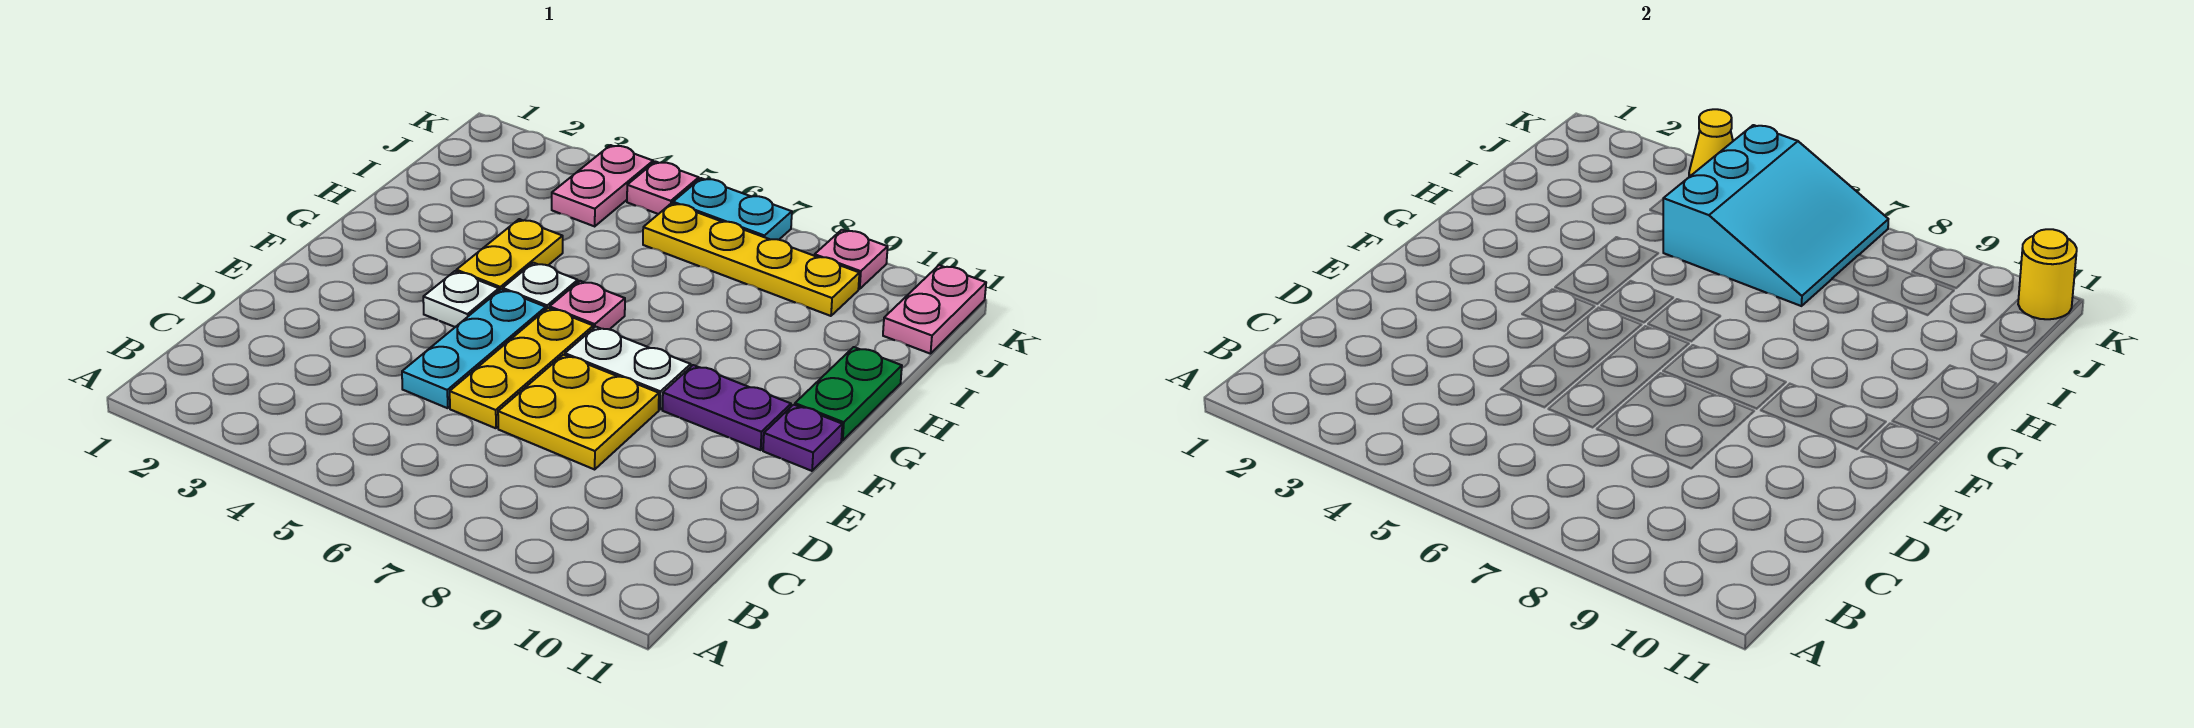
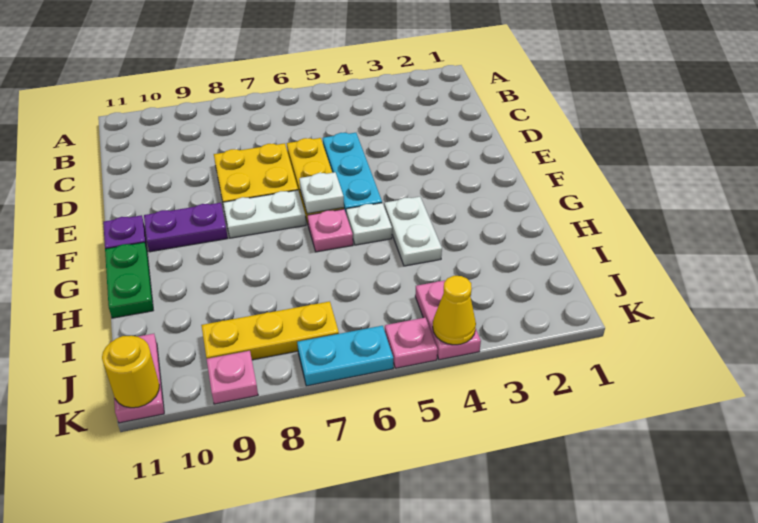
white 1x1 plate [423,271,499,327] -> white 1x1 plate moved to [299,172,344,214]
yellow 1x2 plate [456,219,563,291] -> white 1x2 plate [384,197,442,266]
cyan 3x3 slope [1663,125,1888,306] -> none
yellow 1x4 plate [643,203,859,316] -> yellow 1x3 plate [201,301,339,360]

